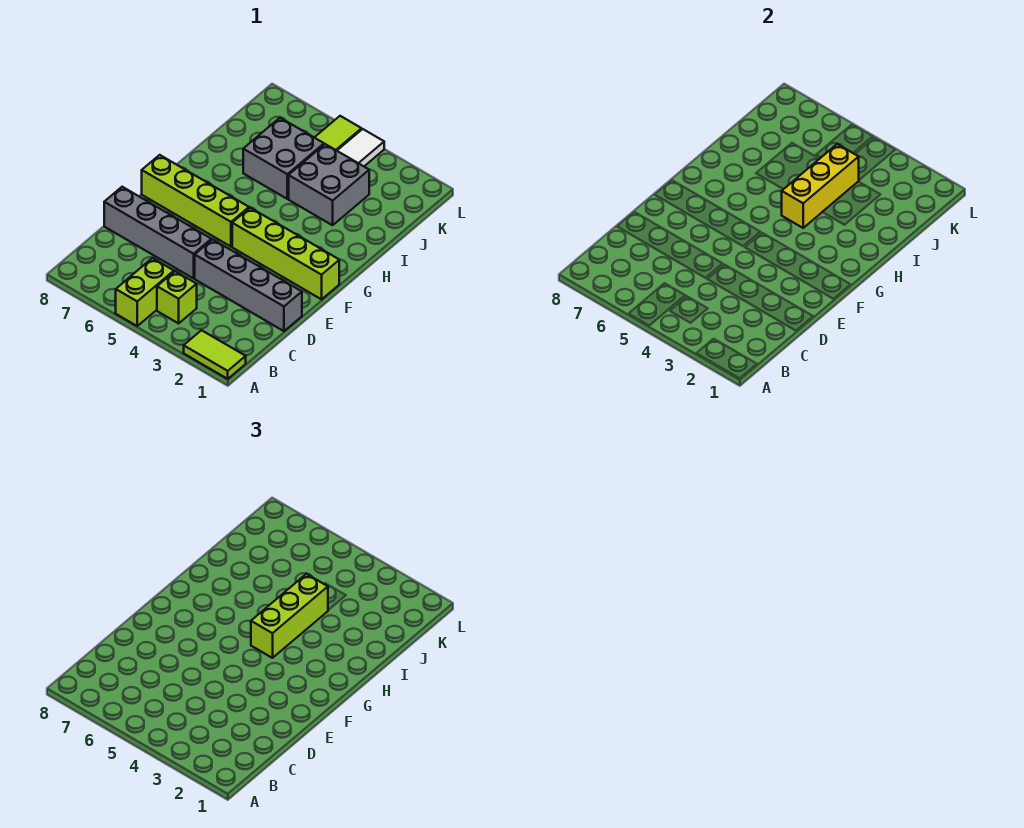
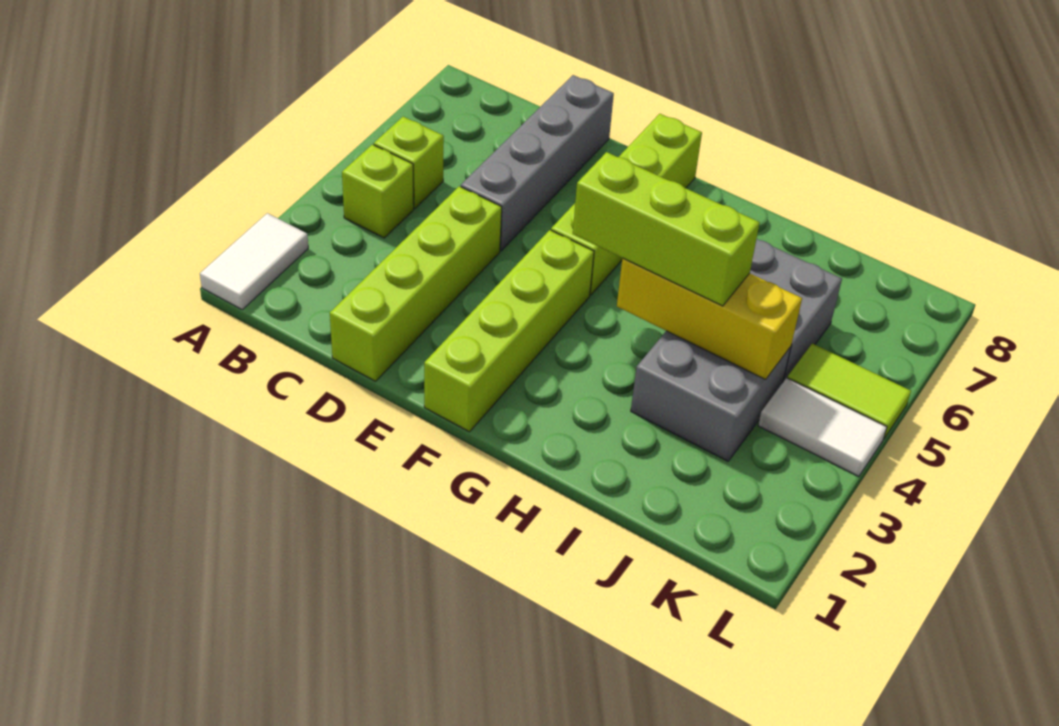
lime 1x2 tile [184,330,246,379] -> white 1x2 tile [200,213,308,309]
lime 1x2 brick [116,258,174,326] -> lime 1x1 brick [374,117,444,208]
grey 1x4 brick [195,240,302,331] -> lime 1x4 brick [330,186,502,381]

